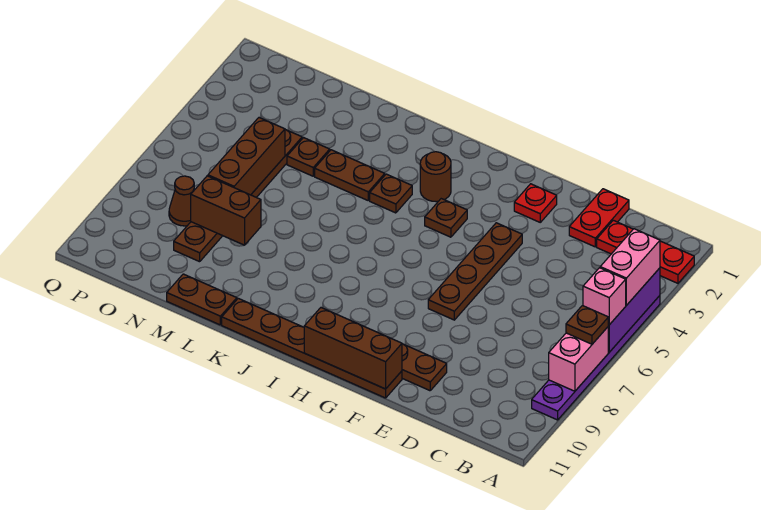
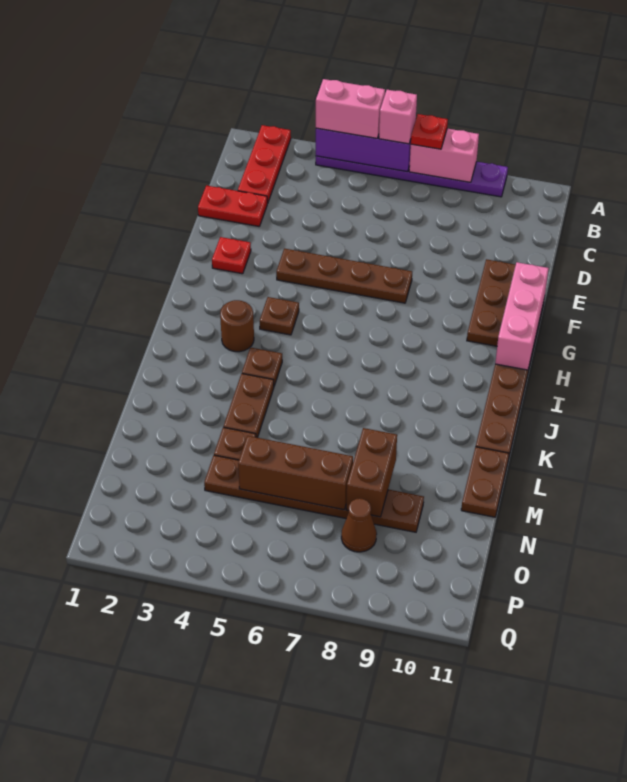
brown 1x1 plate [566,306,608,344] -> red 1x1 plate [411,114,448,149]
brown 1x3 brick [304,308,402,389] -> pink 1x3 brick [495,262,549,370]

